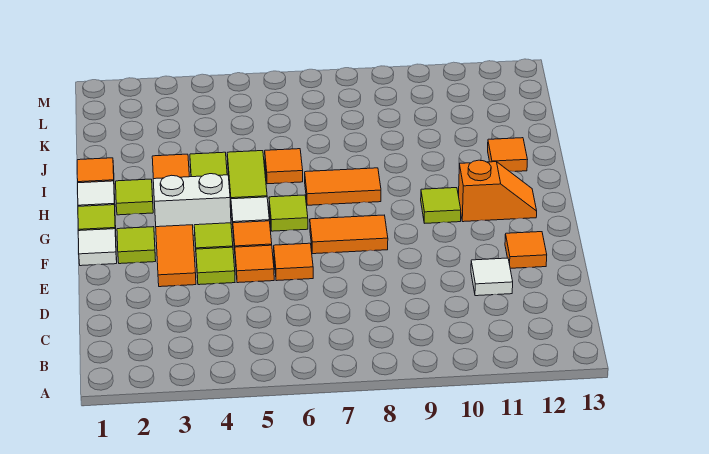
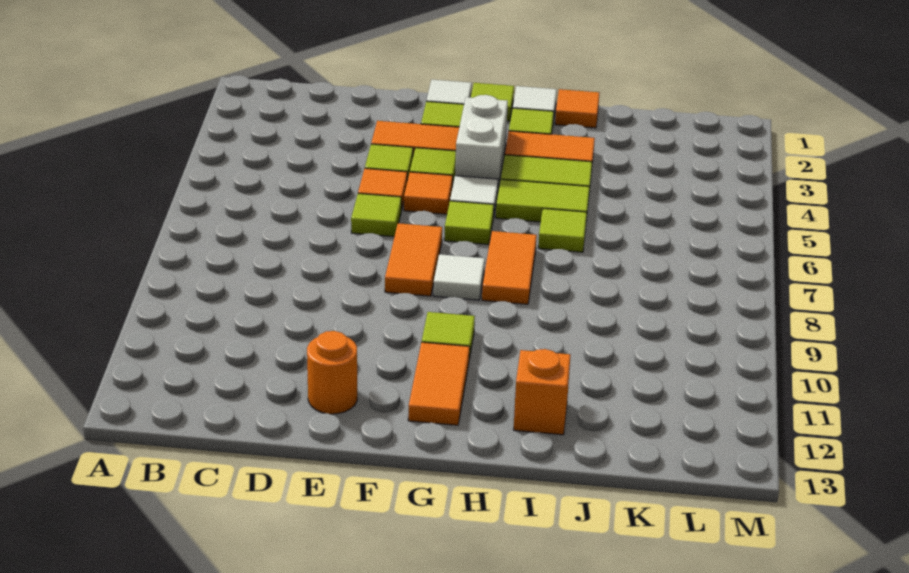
white 1x1 tile [471,258,513,296] -> white 1x1 tile moved to [433,254,485,300]
orange 1x1 tile [274,243,313,281] -> lime 1x1 tile [351,194,401,237]
orange 1x1 tile [505,232,547,268] -> orange 1x1 round brick [307,331,357,414]
orange 1x2 slope [459,160,537,222] -> orange 1x2 tile [408,342,470,425]
orange 1x1 tile [265,149,303,184] -> lime 1x1 tile [538,209,587,252]
orange 1x1 tile [488,138,528,172] -> orange 1x1 brick [514,349,571,435]

